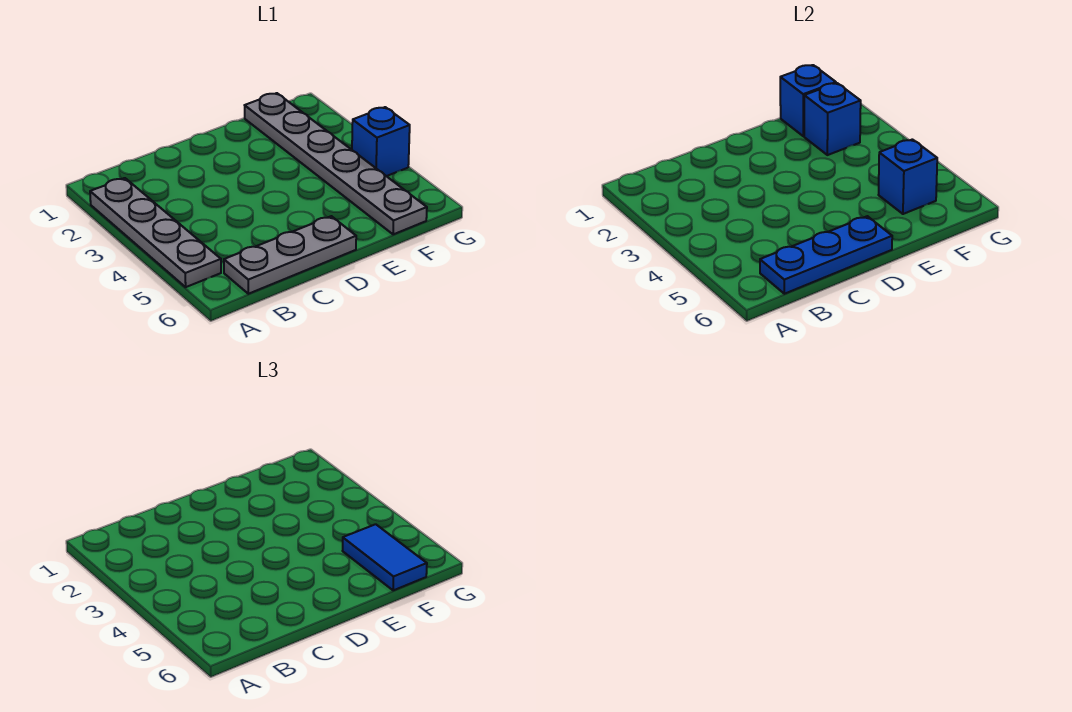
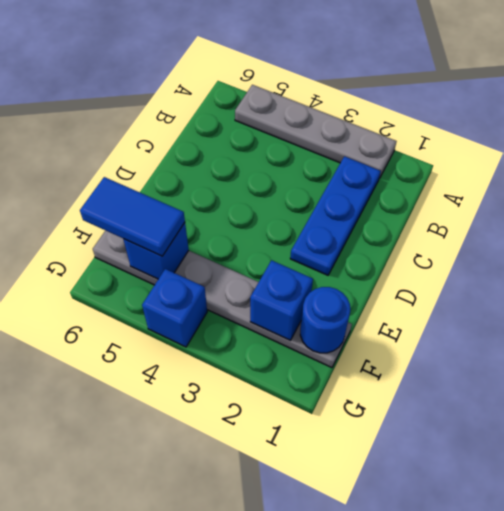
grey 1x3 plate [224,216,356,294] -> none
blue 1x3 plate [760,216,892,294] -> blue 1x3 plate moved to [290,156,381,275]
blue 1x1 brick [780,65,836,136] -> blue 1x1 round brick [300,287,350,353]

